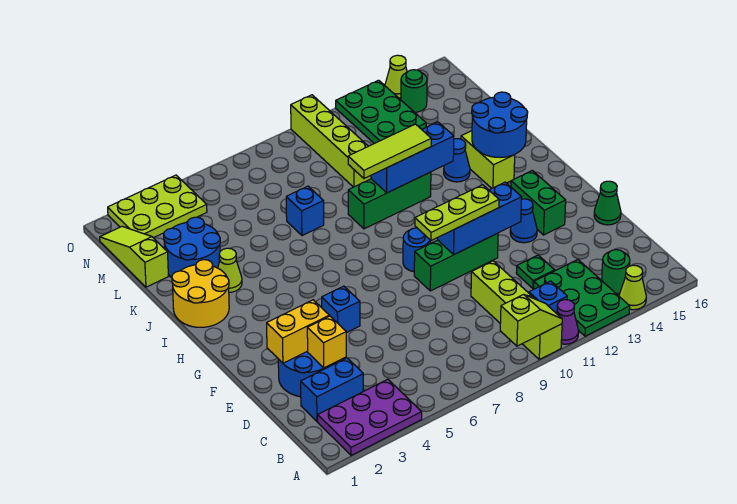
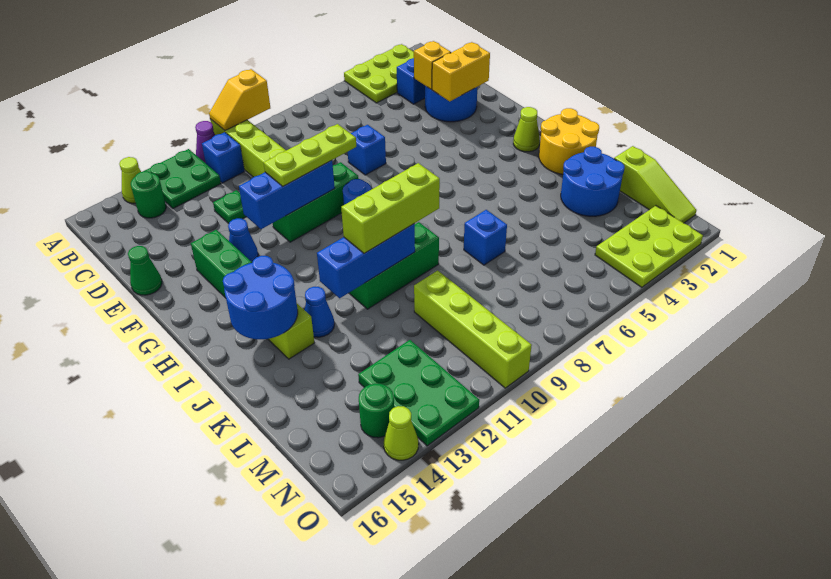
purple 2x3 plate [318,379,422,455] -> lime 2x3 plate [344,44,414,103]
lime 1x2 slope [500,294,562,346] -> yellow 1x2 slope [209,69,270,130]
green 2x3 plate [534,260,630,336] -> green 2x2 plate [145,149,221,208]
blue 1x1 brick [322,286,360,333] -> blue 1x1 brick moved to [348,125,386,175]
lime 1x1 cone [218,248,242,292] -> lime 1x1 cone moved to [513,107,540,152]
lime 1x3 tile [348,124,431,178] -> lime 1x3 brick [341,163,440,253]

